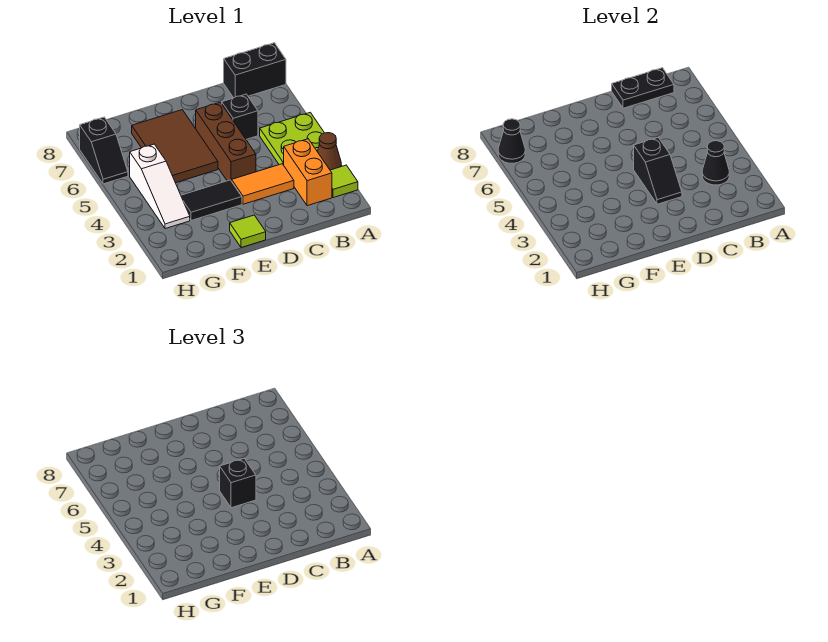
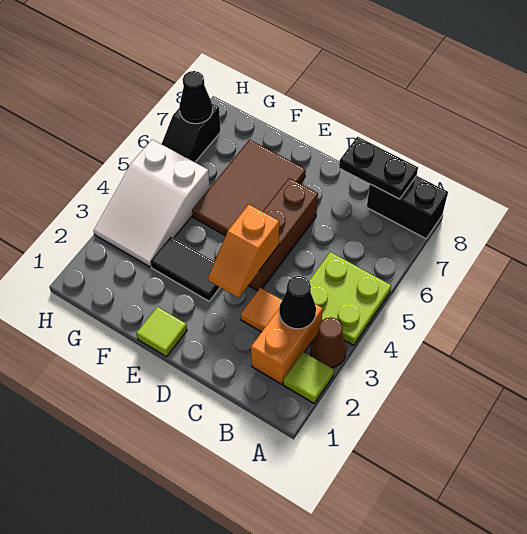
orange 1x2 tile [232,164,294,204] -> orange 1x1 tile [241,288,282,332]
black 1x1 brick [222,94,258,139] -> none
black 1x2 slope [634,138,682,204] -> orange 1x2 slope [208,205,279,298]
black 1x1 brick [220,459,256,508] -> none
white 1x3 slope [130,144,190,229] -> white 2x3 slope [94,140,210,267]

